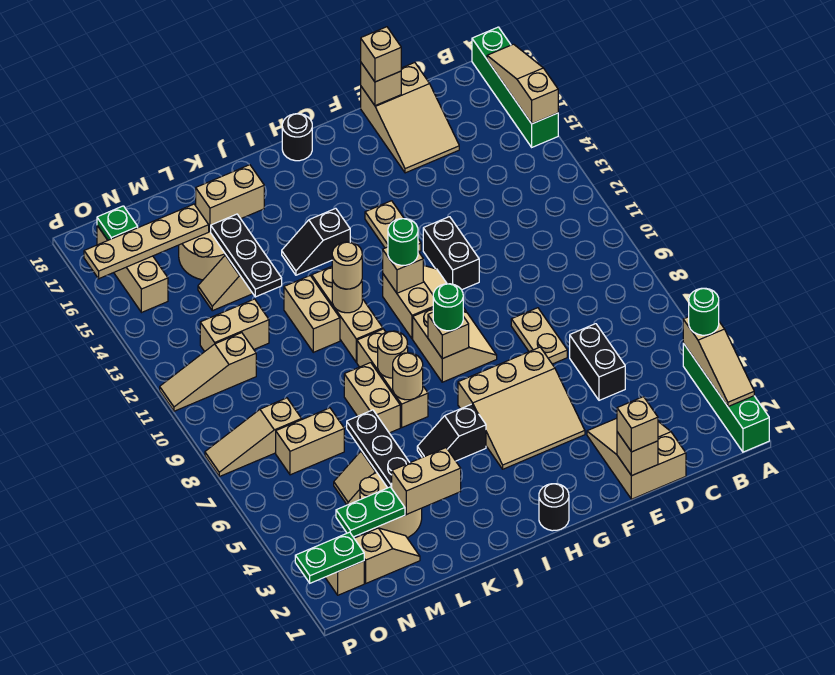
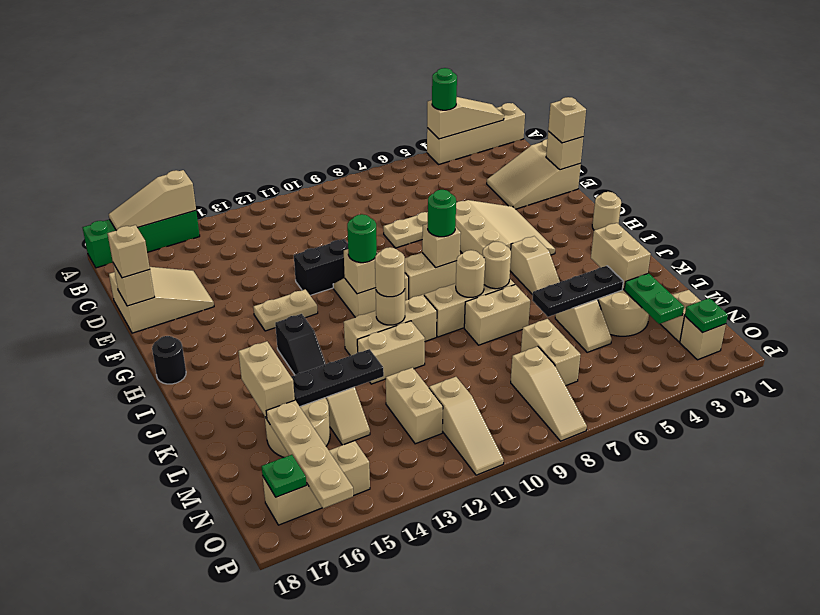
green 1x4 brick [683,343,769,452] -> tan 1x4 brick [427,103,525,165]
black 1x2 brick [570,324,625,400] -> none
black 1x1 round brick [539,484,569,531] -> tan 1x1 round brick [592,192,621,230]
black 1x2 slope [417,404,486,461] -> tan 1x2 slope [510,236,560,295]
green 1x2 plate [295,532,364,583] -> green 1x1 plate [685,298,728,332]

